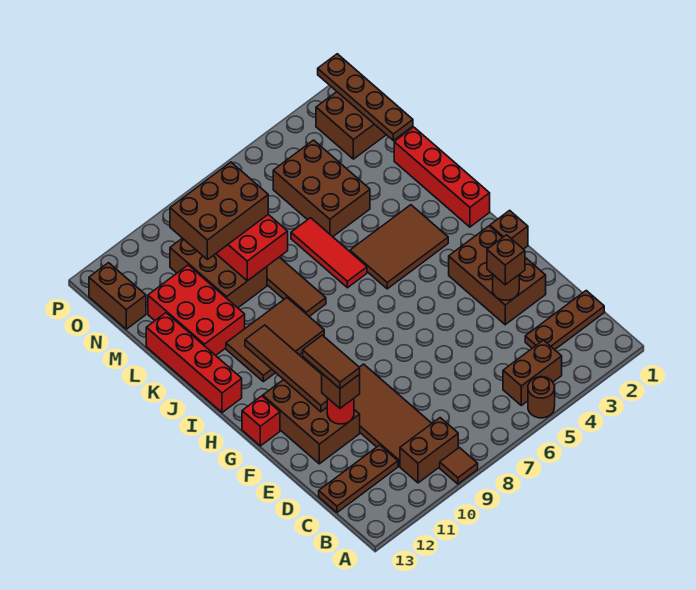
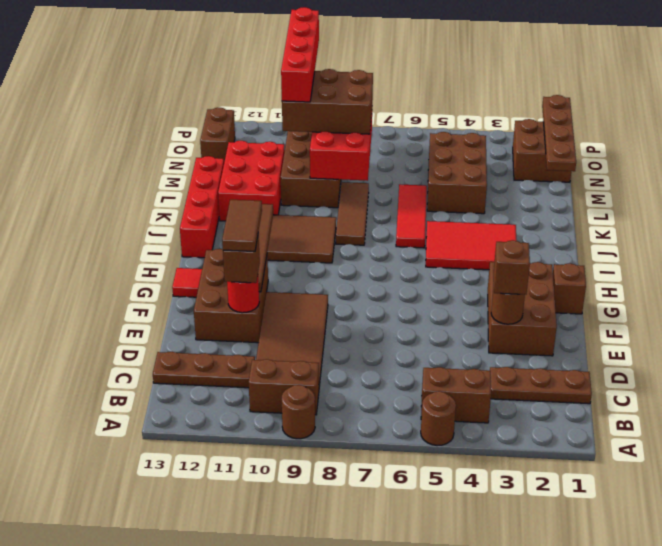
brown 1x1 tile [440,447,478,484] -> brown 1x1 round brick [282,385,315,439]
red 1x1 brick [242,396,280,446] -> red 1x1 tile [172,268,202,297]
red 1x4 brick [394,127,490,227] -> red 1x4 brick moved to [281,7,319,102]
brown 2x3 tile [350,205,448,289] -> red 2x3 tile [426,221,517,270]

